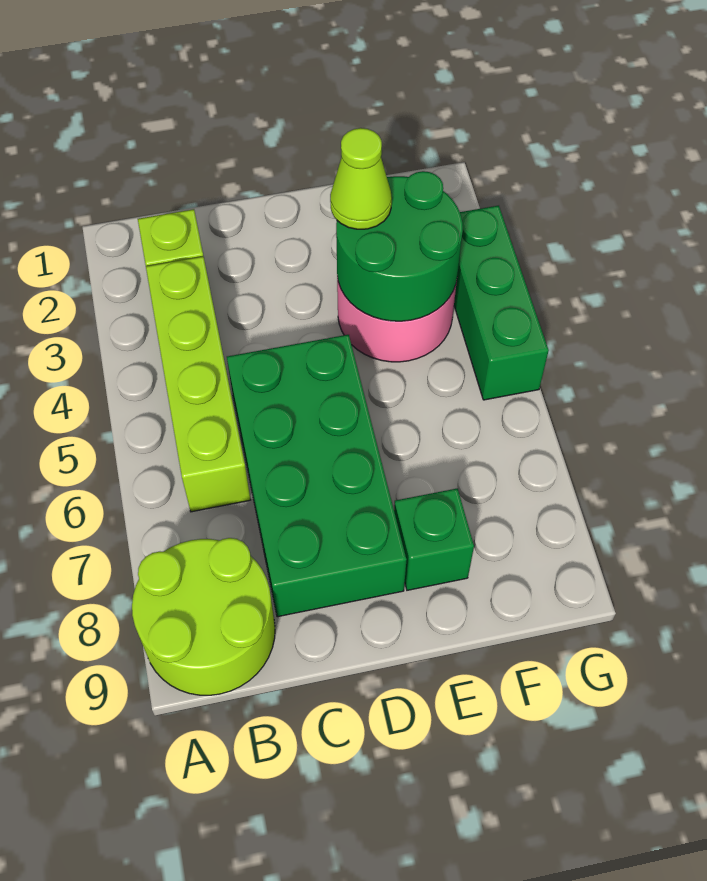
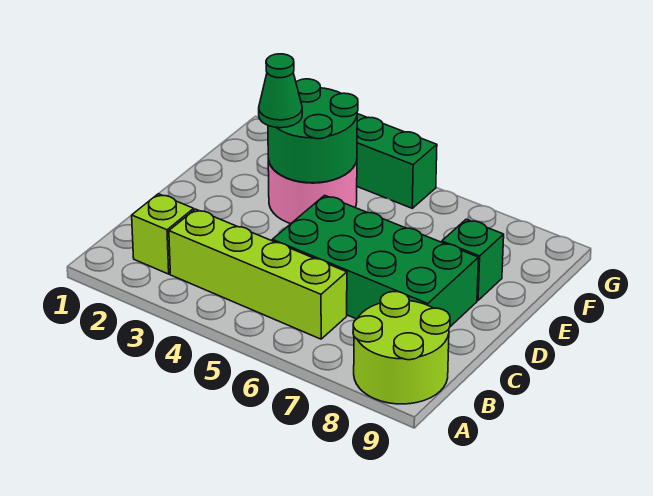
lime 1x1 cone [330,128,392,229] -> green 1x1 cone [259,54,302,128]

